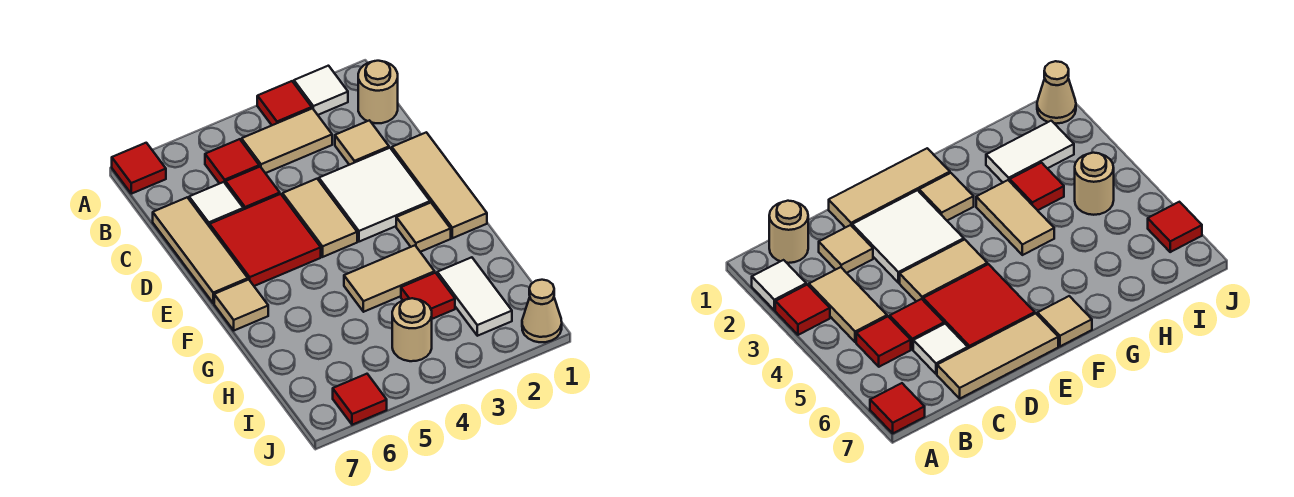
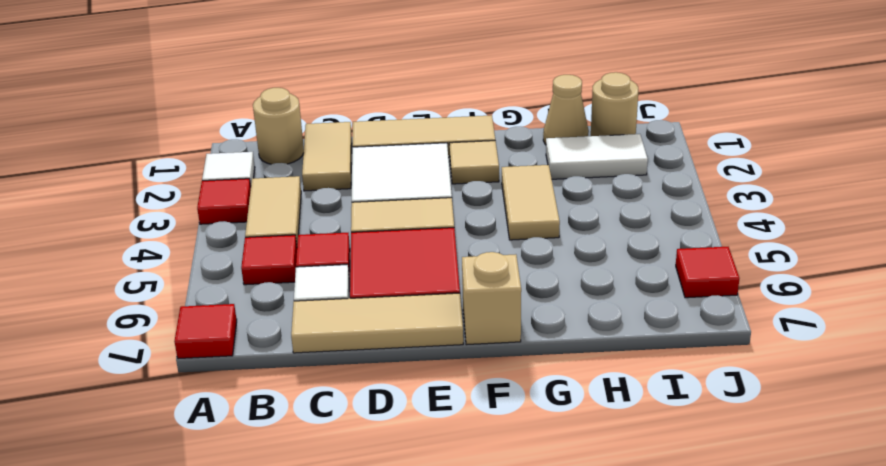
tan 1x1 tile [335,120,389,165] -> tan 1x2 tile [302,122,352,191]
tan 1x1 tile [214,280,268,330] -> tan 1x1 brick [462,252,521,345]
red 1x1 tile [401,273,455,319] -> none
tan 1x1 round brick [392,298,432,361] -> tan 1x1 round brick moved to [591,72,638,136]
tan 1x1 cone [522,280,562,342] -> tan 1x1 cone moved to [543,75,589,145]

